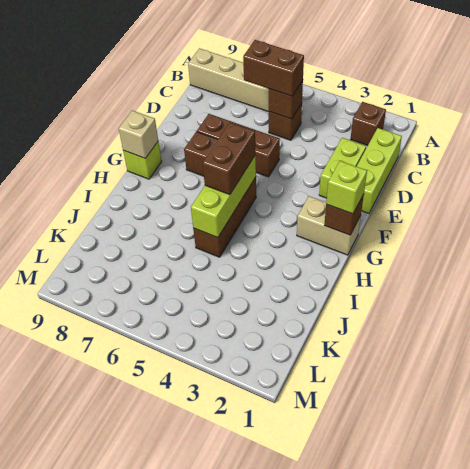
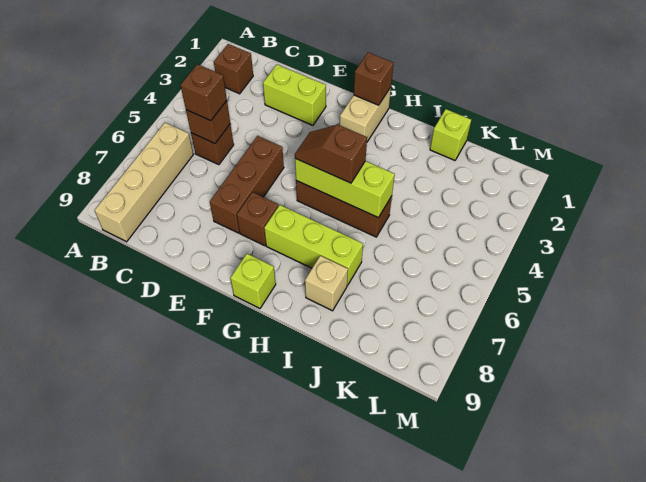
lime 1x3 brick [357,128,402,214] -> lime 1x3 brick moved to [264,205,363,285]
brown 1x2 brick [243,40,304,96] -> brown 1x1 brick [181,64,227,121]
lime 1x1 brick [326,161,367,214] -> lime 1x1 brick moved to [430,109,471,160]
brown 1x2 brick [203,122,256,195] -> brown 1x2 slope [295,125,367,183]
tan 1x1 brick [119,110,158,159] -> tan 1x1 brick moved to [305,256,348,311]

